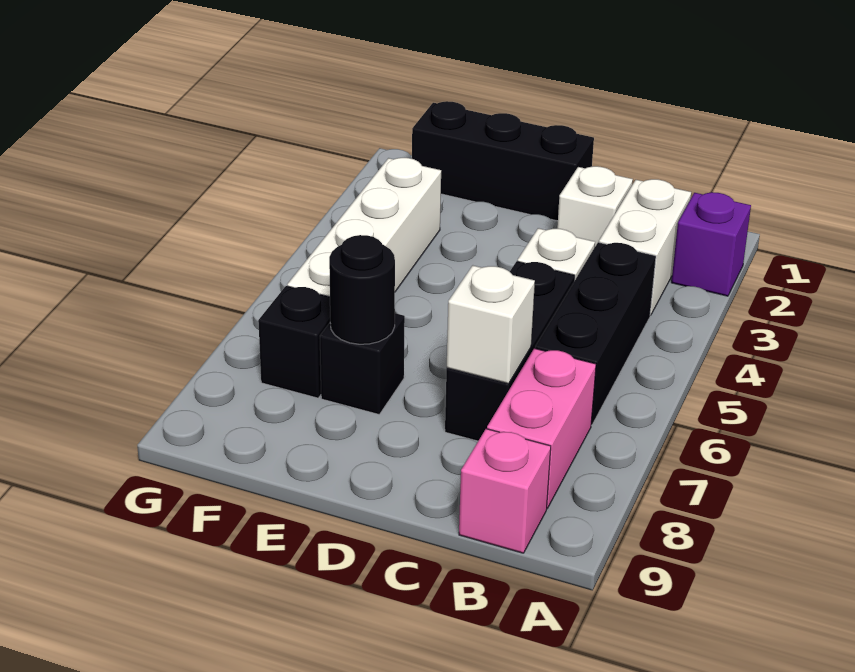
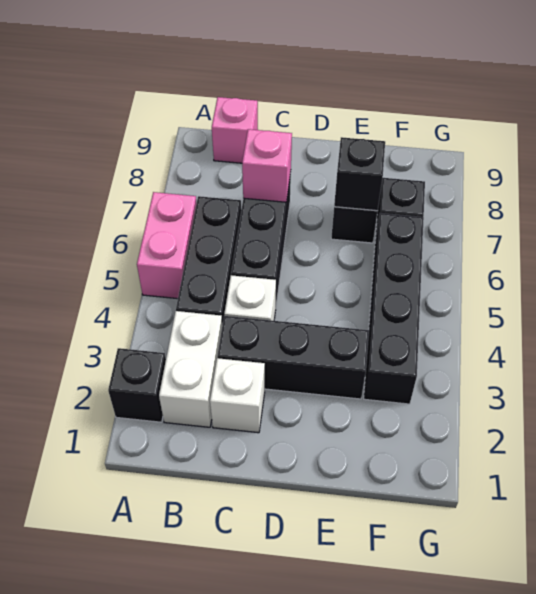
purple 1x1 brick [671,192,751,296] -> black 1x1 brick [108,348,166,422]
pink 1x2 brick [487,348,596,508] -> pink 1x2 brick moved to [137,192,197,299]
white 1x1 brick [447,265,535,384] -> pink 1x1 brick [242,129,292,202]
black 1x3 brick [412,101,594,221] -> black 1x3 brick moved to [217,316,369,399]
black 1x1 round brick [329,235,395,344] -> black 1x1 brick [334,137,385,211]
white 1x4 brick [287,158,441,297] -> black 1x4 brick [364,213,424,404]

